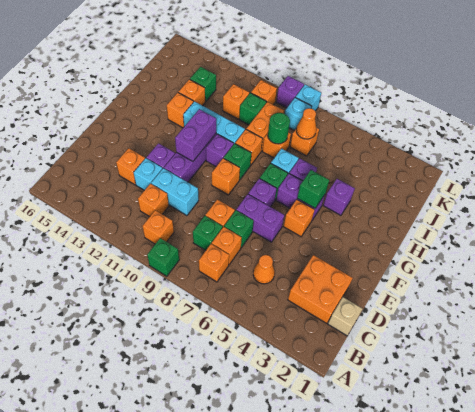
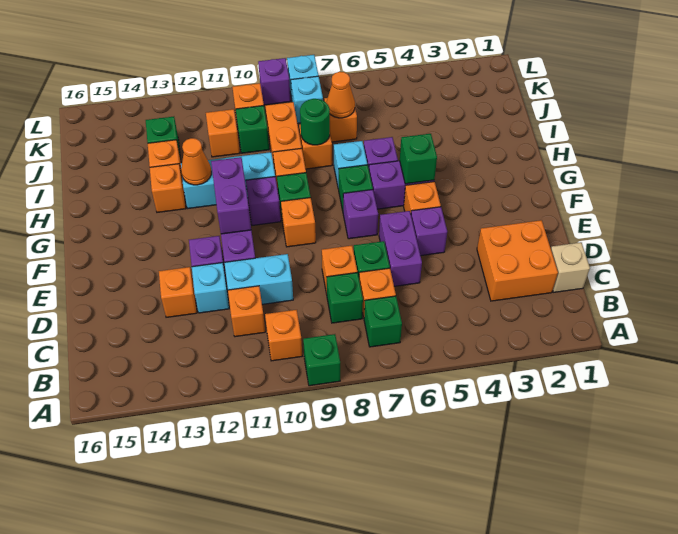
orange 1x1 brick [199,244,229,282] -> green 1x1 brick [364,296,402,347]
orange 1x1 cone [253,255,275,284] -> orange 1x1 cone moved to [181,138,211,185]
purple 1x2 brick [236,194,284,242] -> purple 1x2 brick turned to [379,211,422,286]
purple 1x1 brick [323,179,355,215] -> purple 1x1 brick moved to [411,207,447,256]

